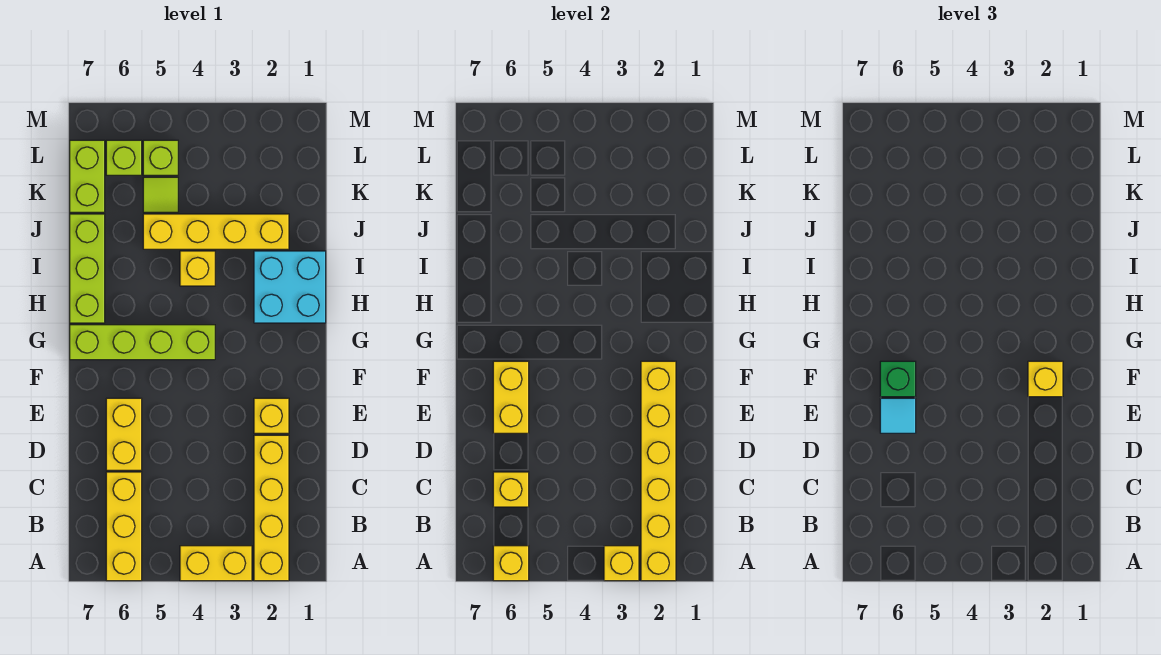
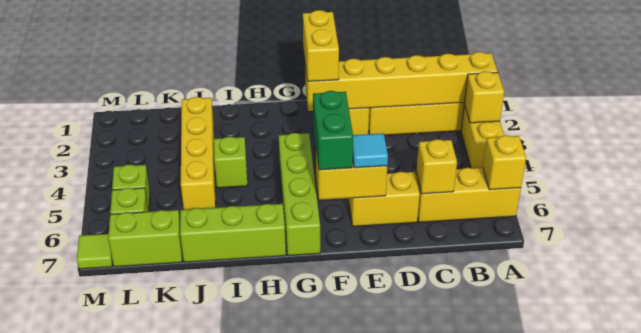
yellow 1x1 brick [1028,361,1063,397] -> yellow 1x2 brick [303,10,339,81]
green 1x1 brick [880,361,916,397] -> green 1x2 brick [313,91,353,170]
cyan 2x2 brick [254,251,326,323] -> none
yellow 1x1 brick [180,251,215,286] -> lime 1x1 brick [214,137,248,188]
lime 1x1 tile [143,177,178,212] -> lime 1x1 tile moved to [77,234,113,269]

